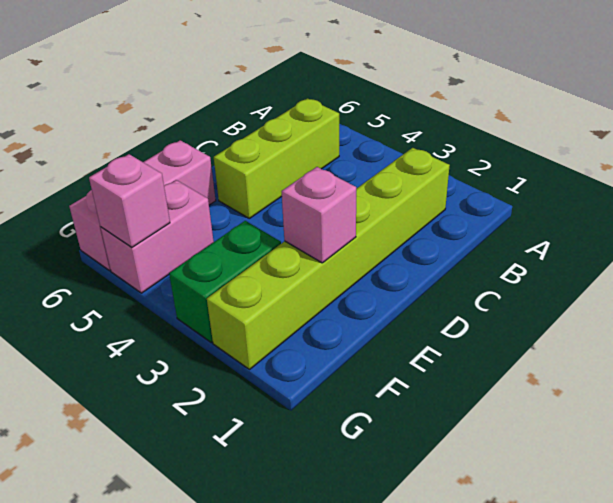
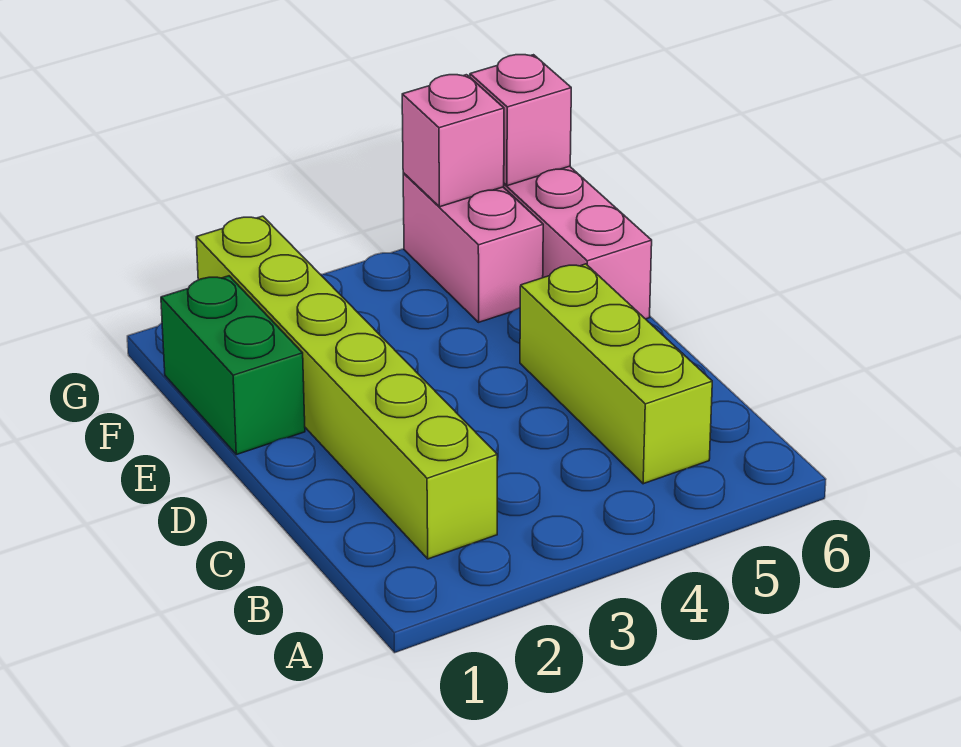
pink 1x1 brick [282,167,356,263] -> pink 1x1 brick moved to [470,55,571,186]
green 1x2 brick [169,221,281,342] -> green 1x2 brick moved to [161,276,305,455]

